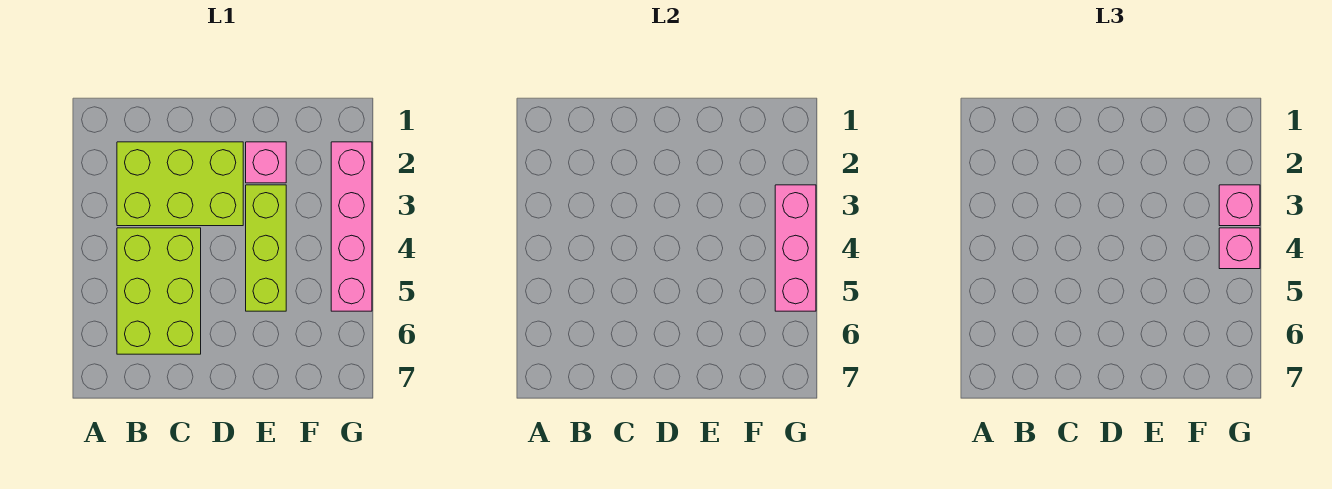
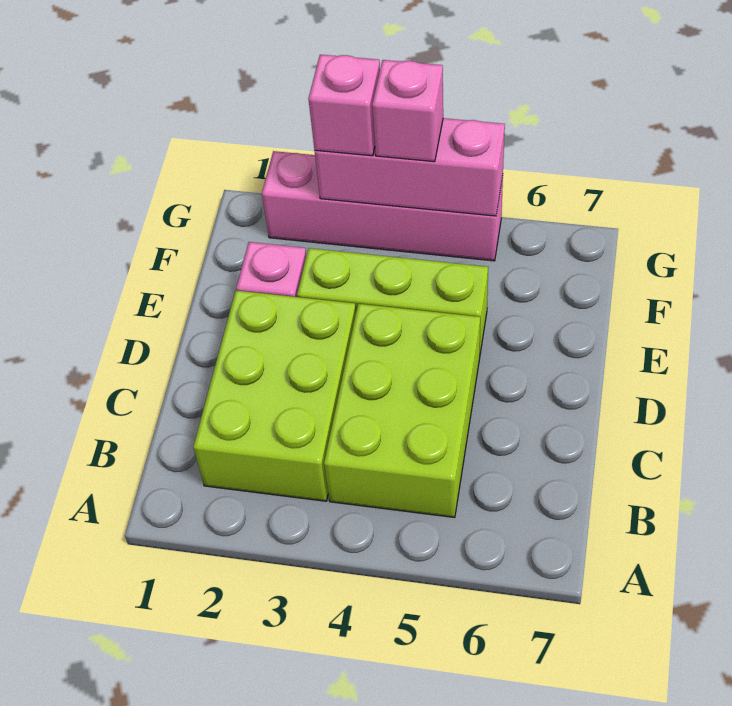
lime 2x3 brick [117,228,201,354] -> lime 2x3 brick turned to [324,304,480,518]

